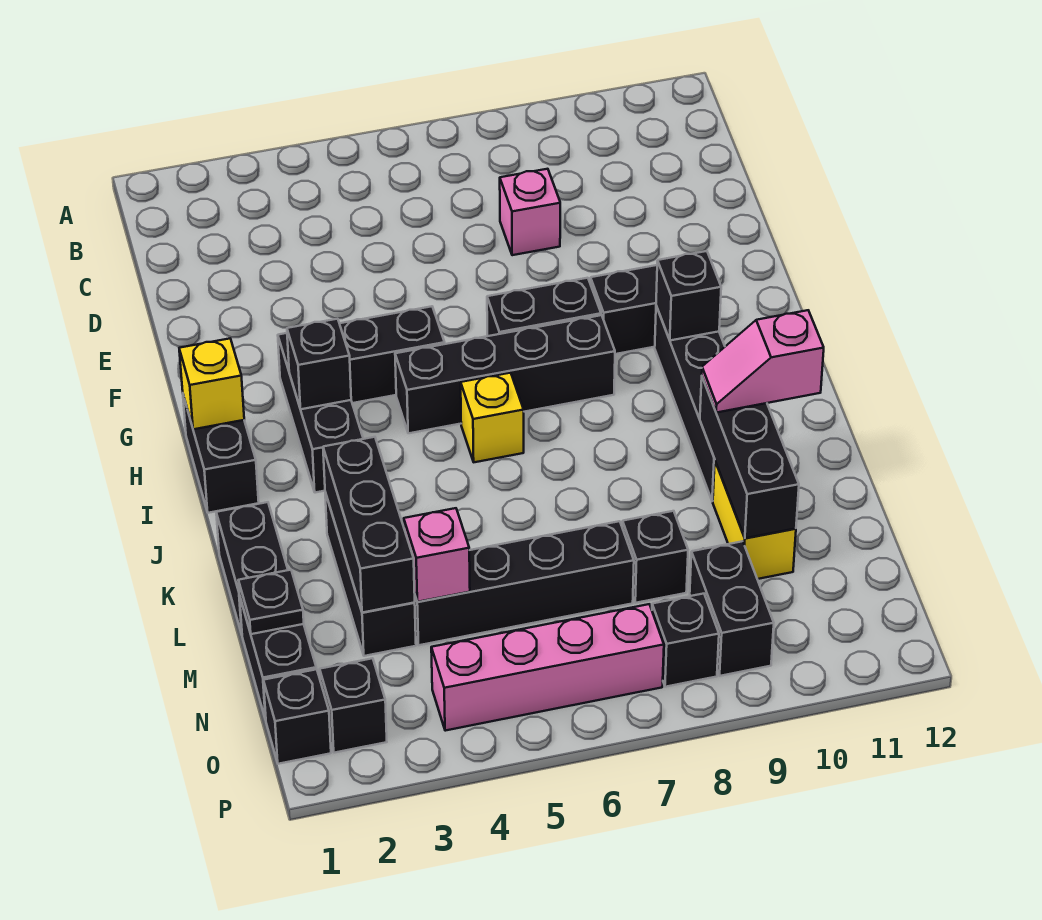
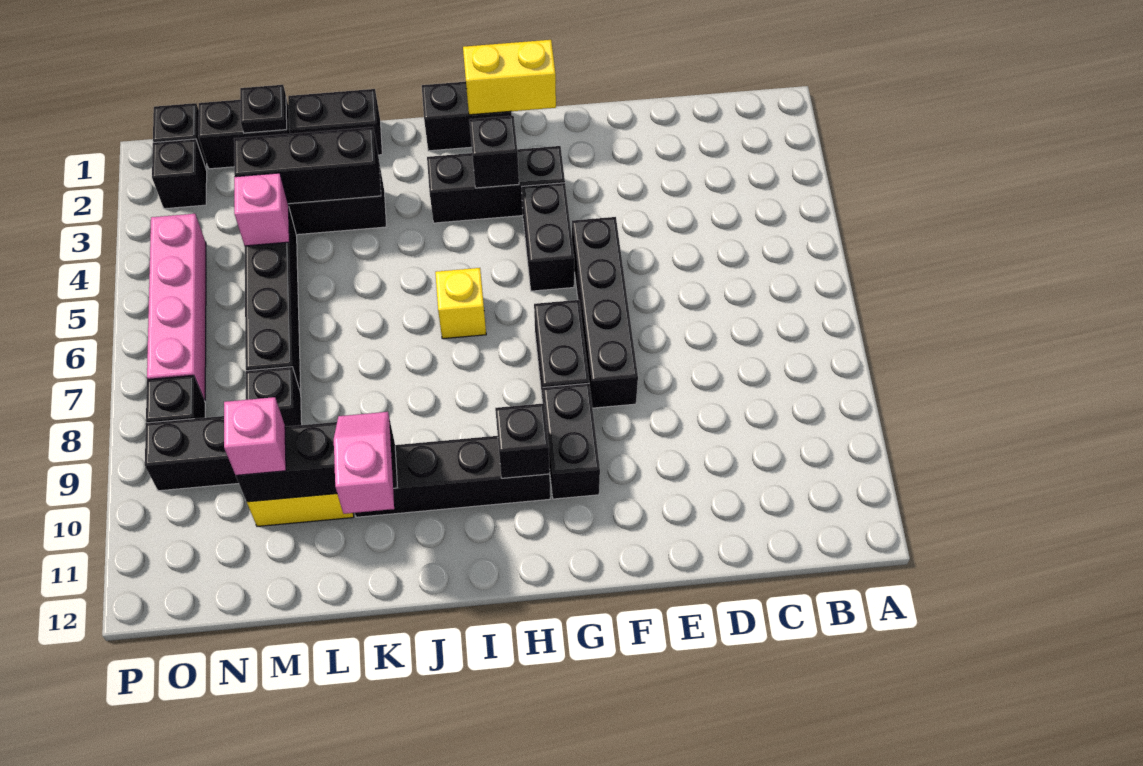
pink 1x1 brick [500,169,560,255] -> pink 1x1 brick moved to [224,397,286,475]
yellow 1x1 brick [179,339,244,429] -> yellow 1x2 brick [463,40,556,115]
black 1x4 brick [395,315,615,433] -> black 1x4 brick moved to [572,217,638,408]

